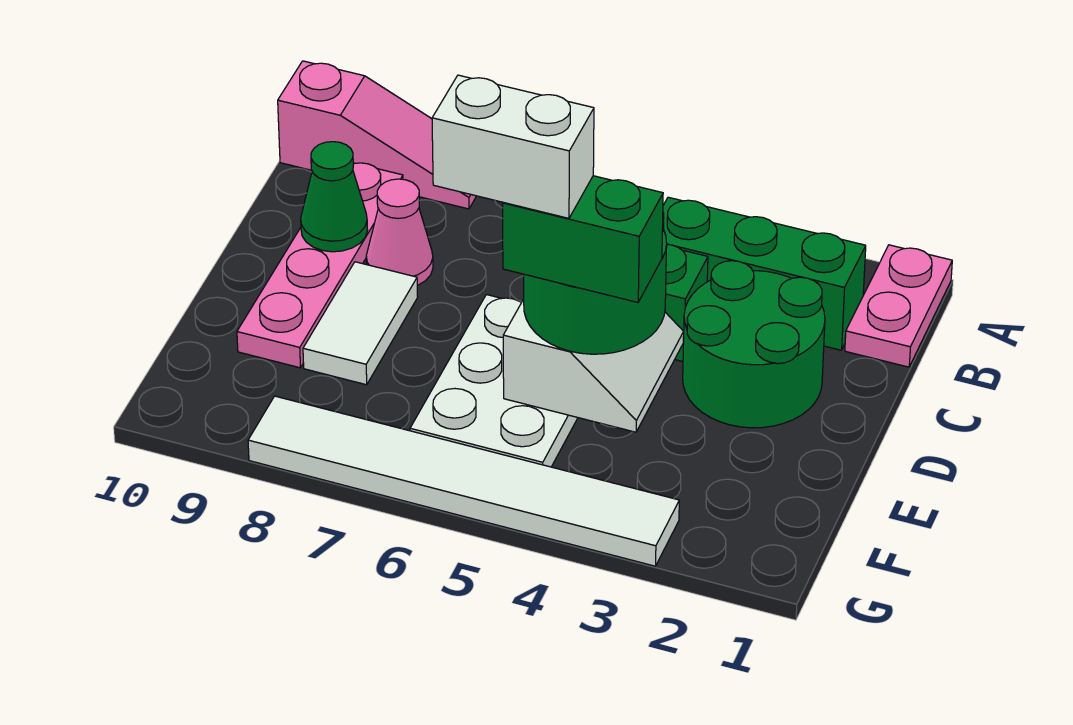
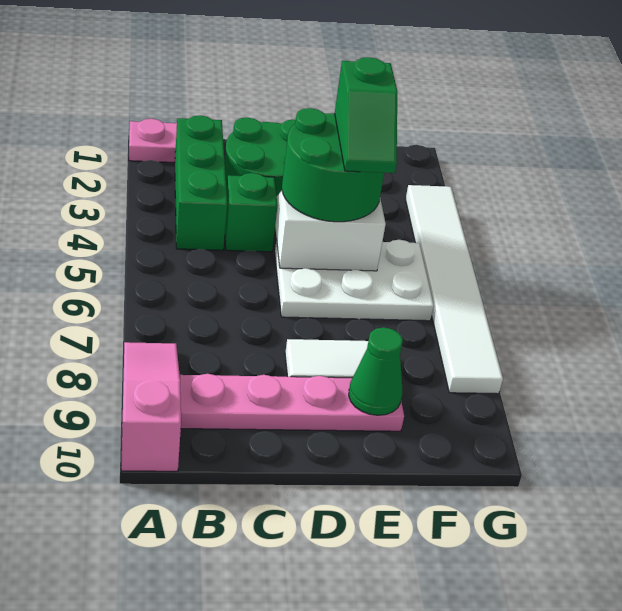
pink 1x1 cone [366,179,433,286] -> none
green 1x1 cone [301,142,368,252] -> green 1x1 cone moved to [349,327,403,415]
green 1x2 brick [503,176,663,302] -> green 1x2 slope [335,57,397,173]
white 1x2 brick [432,75,594,218] -> none

